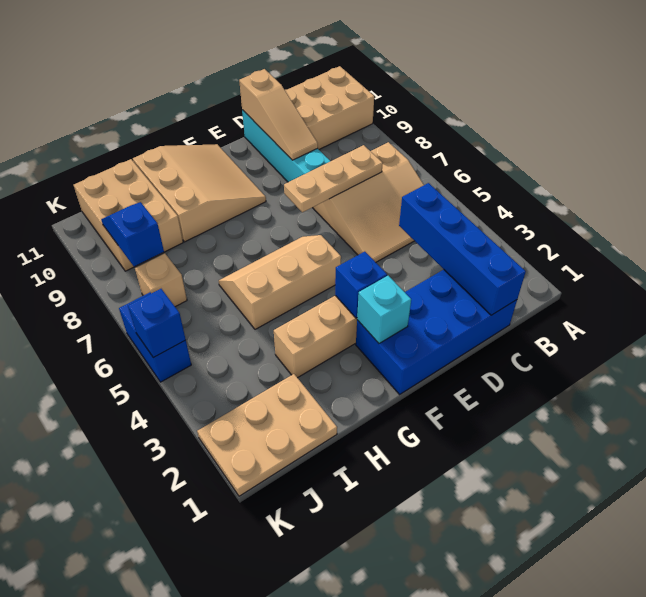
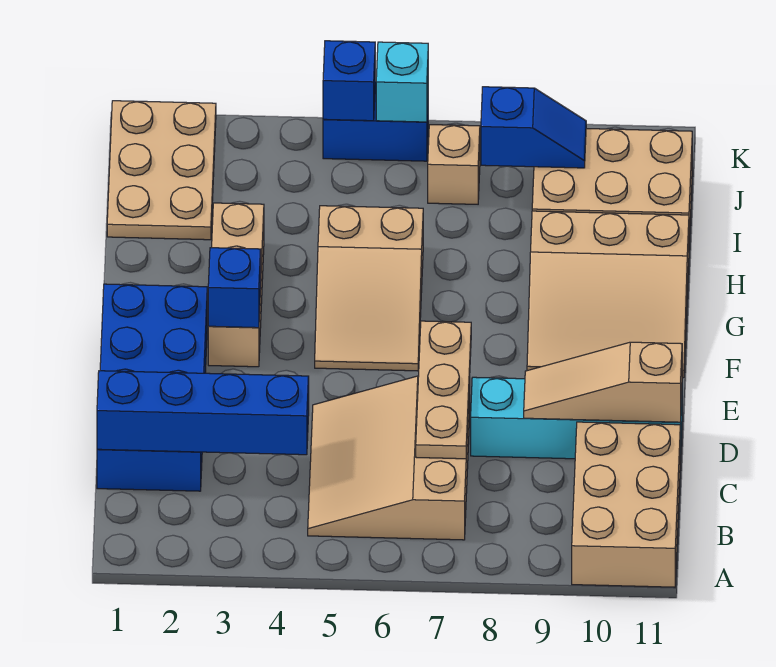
cyan 1x1 brick [357,276,411,343] -> cyan 1x1 brick moved to [376,42,428,122]
tan 2x3 slope [219,235,341,329] -> tan 2x3 slope turned to [315,206,423,371]

